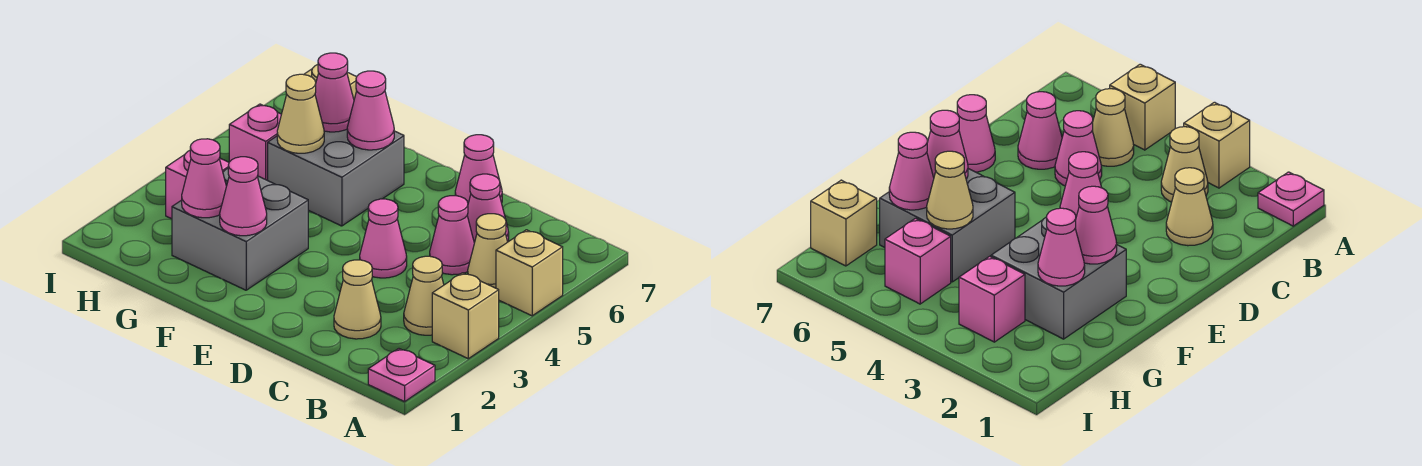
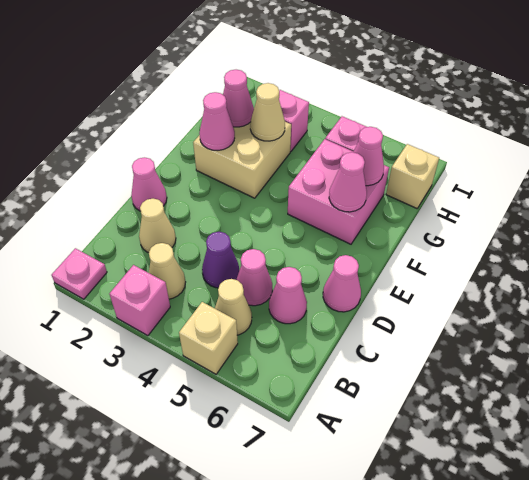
tan 1x1 brick [432,273,499,359] -> pink 1x1 brick [109,265,170,336]
none -> purple 1x1 cone [202,232,239,288]
pink 1x1 cone [360,199,407,278] -> pink 1x1 cone moved to [131,157,167,211]
grey 2x2 brick [172,169,308,290] -> tan 2x2 brick [193,122,291,198]
grey 2x2 brick [268,129,404,226] -> pink 2x2 brick [288,139,389,244]
tan 1x1 cone [277,74,324,153] -> tan 1x1 cone moved to [250,83,285,141]

